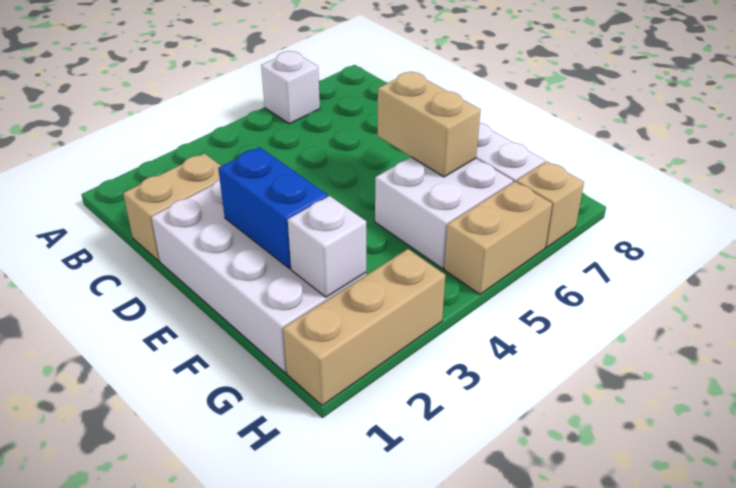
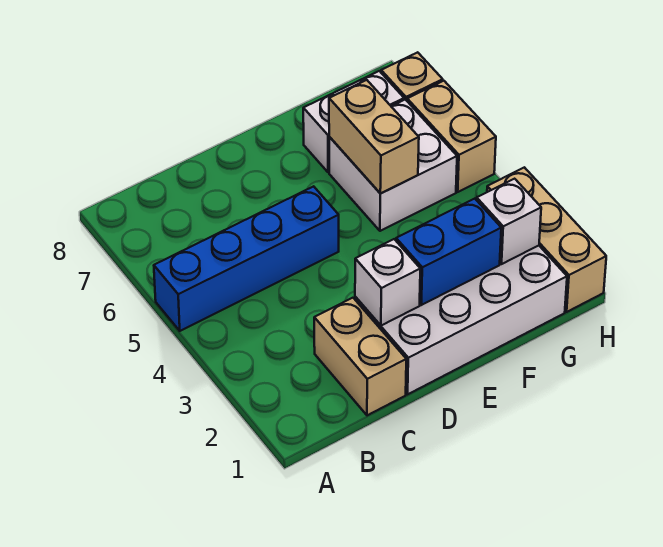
none -> blue 1x4 brick [154,186,339,331]
white 1x1 brick [261,51,320,124] -> white 1x1 brick moved to [355,239,420,326]
tan 1x2 brick [378,72,481,177] -> tan 1x2 brick turned to [329,80,419,194]

